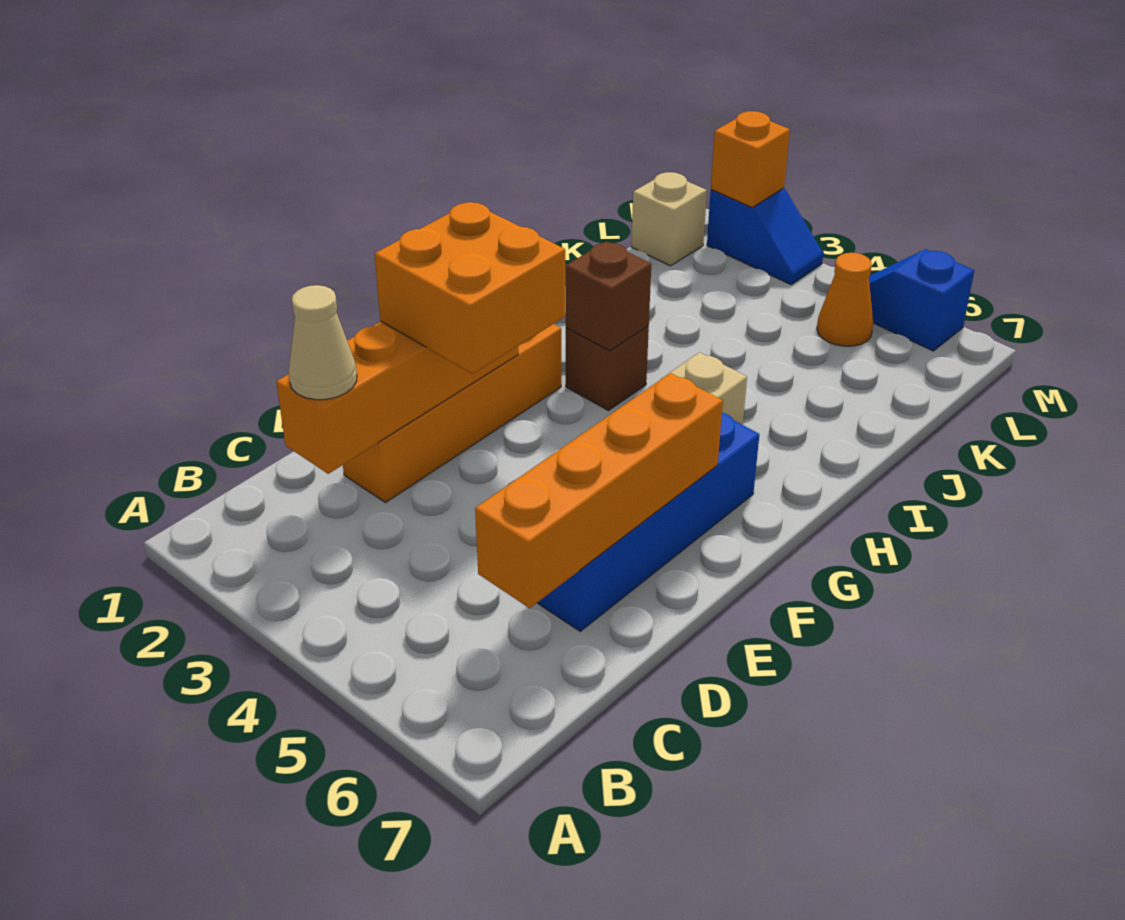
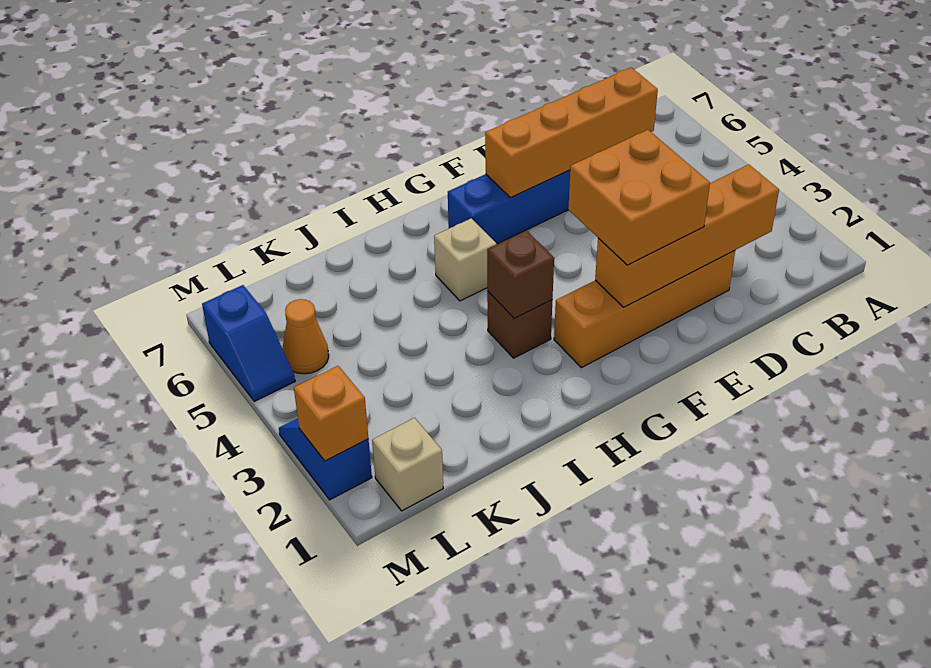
tan 1x1 cone [288,285,357,400] -> none

